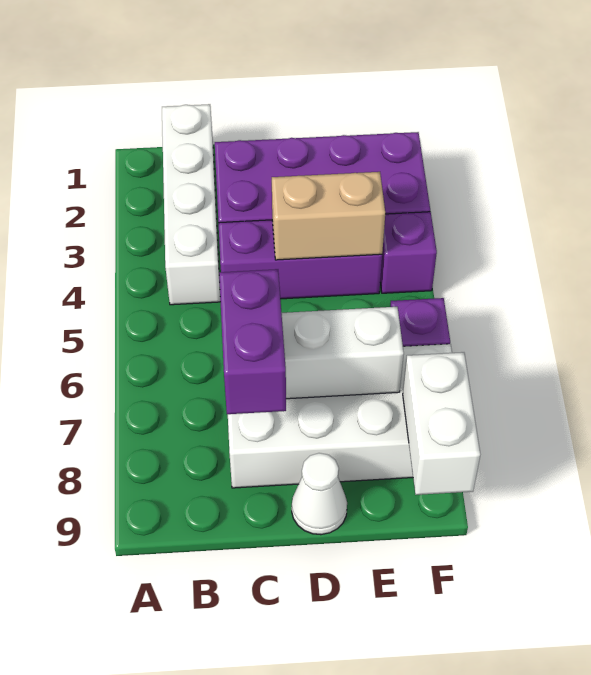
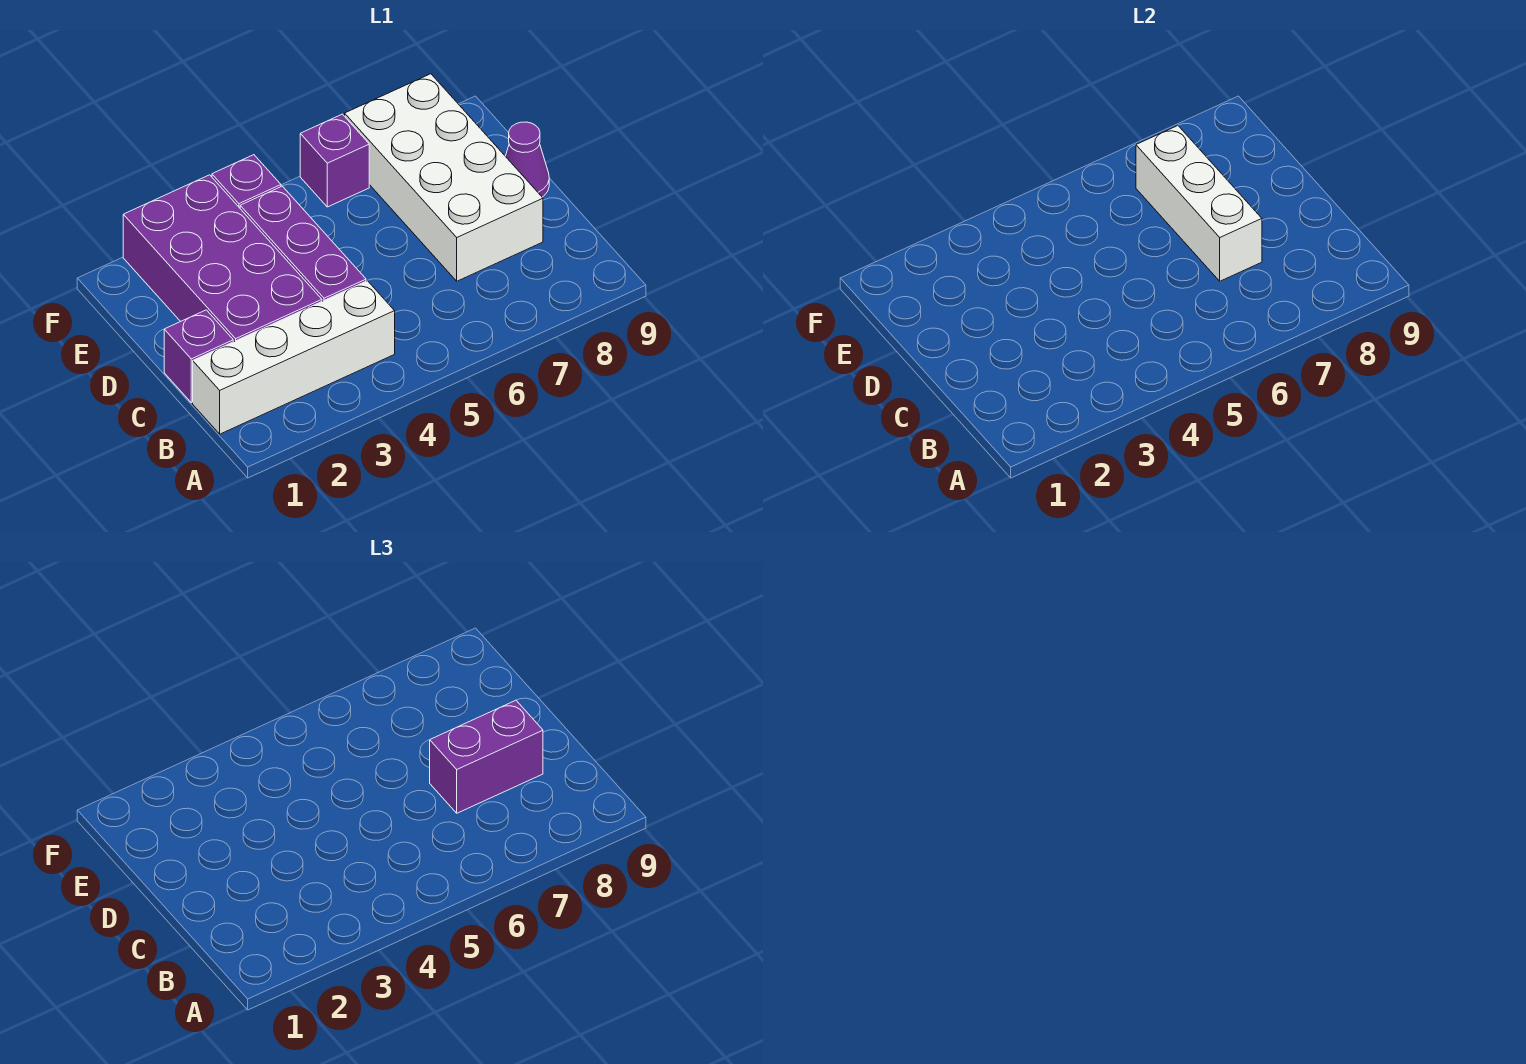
none -> purple 1x1 brick [164,310,233,403]
tan 1x2 brick [272,172,385,260] -> none
white 1x1 cone [292,453,347,535] -> purple 1x1 cone [506,122,549,197]
white 1x2 brick [403,352,480,495] -> none

